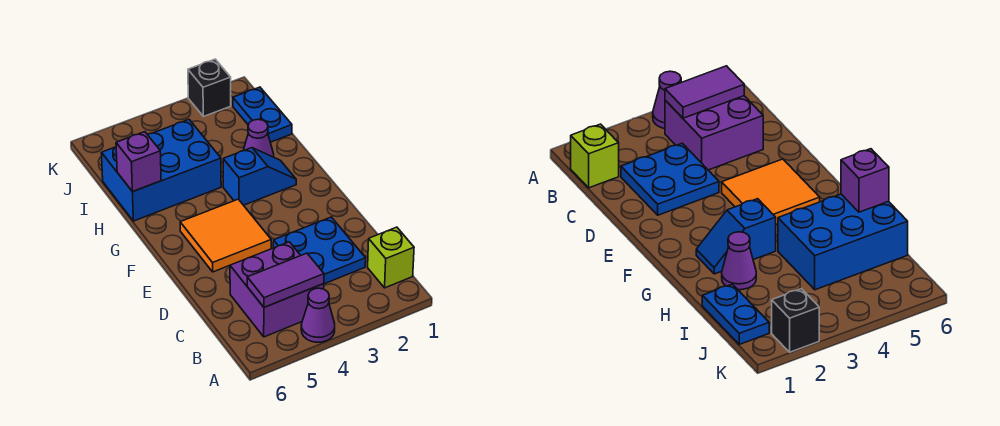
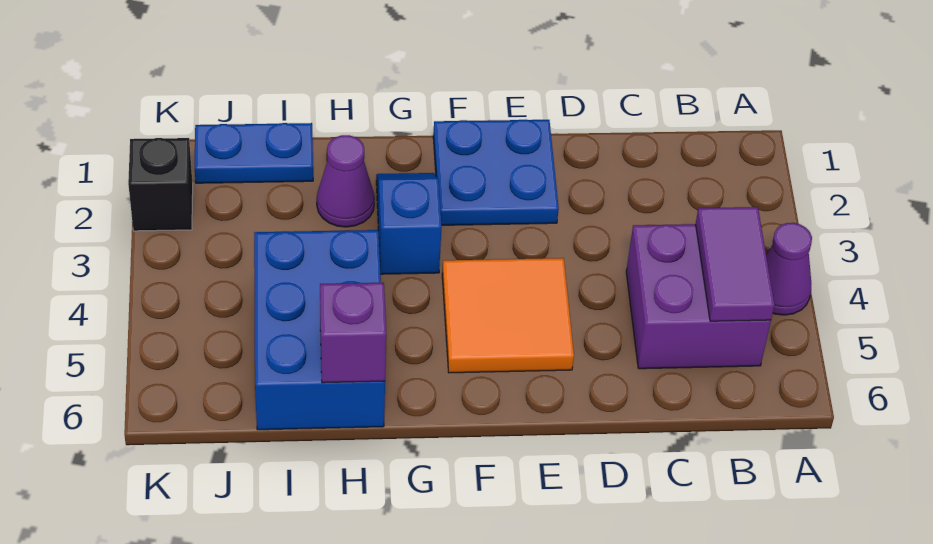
lime 1x1 brick [368,227,414,288] -> none
blue 2x2 plate [273,217,366,284] -> blue 2x2 plate moved to [433,120,559,225]

